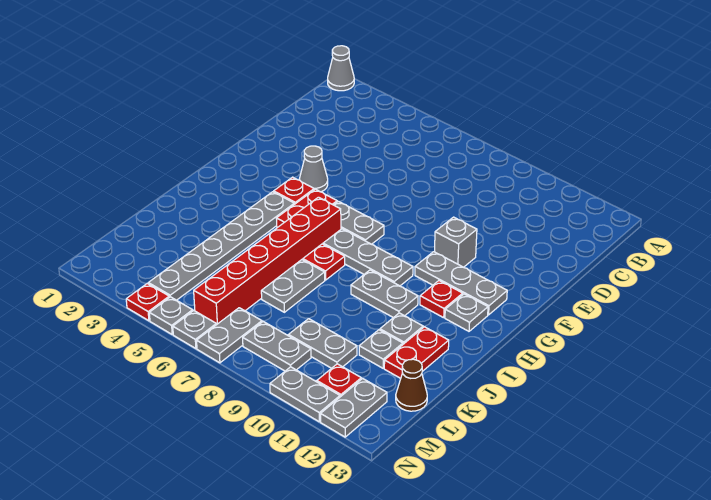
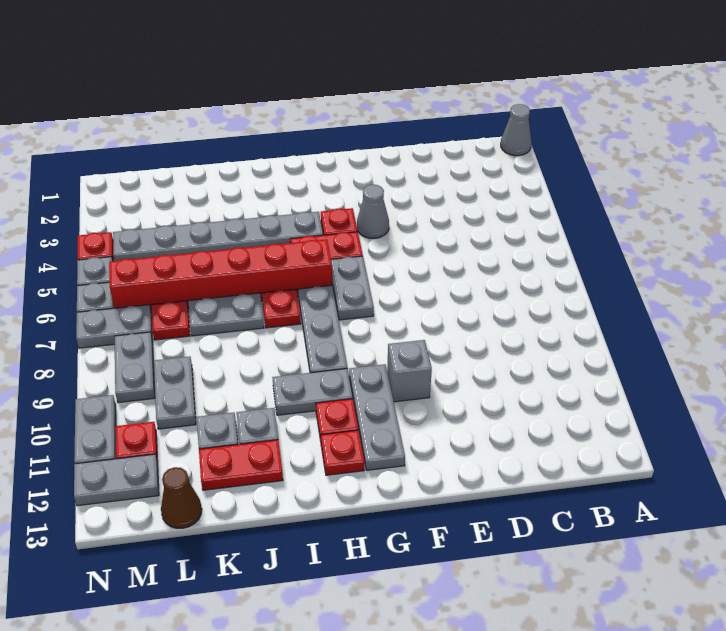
grey 1x1 plate [445,294,488,331] -> red 1x1 plate [321,430,365,475]
grey 1x2 plate [351,270,418,318] -> grey 1x2 plate turned to [272,369,353,415]
none -> red 1x1 plate [151,301,190,340]

